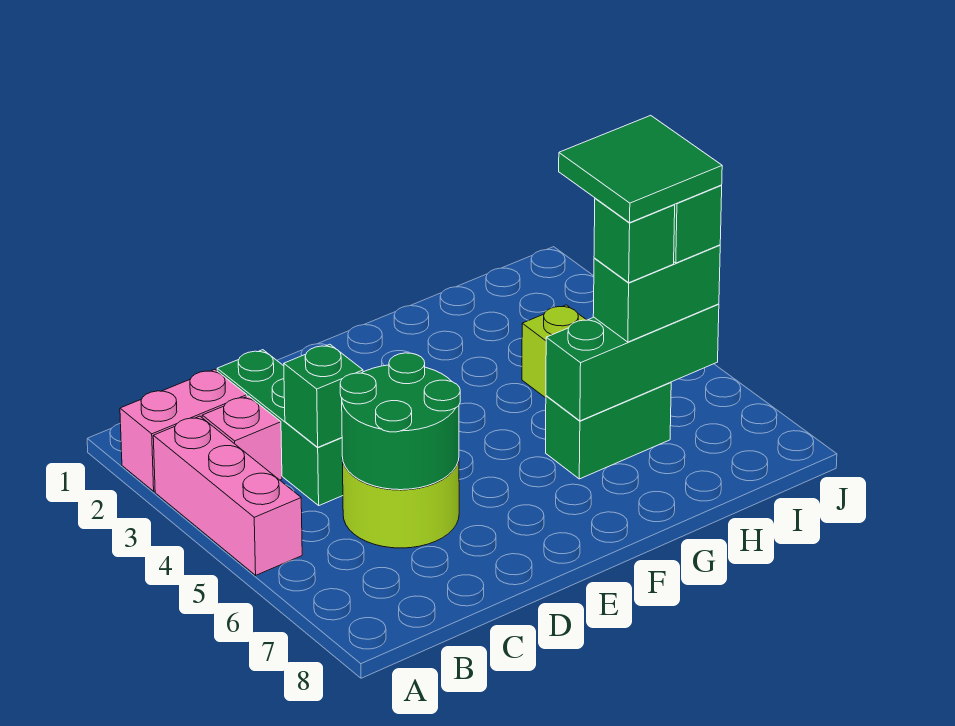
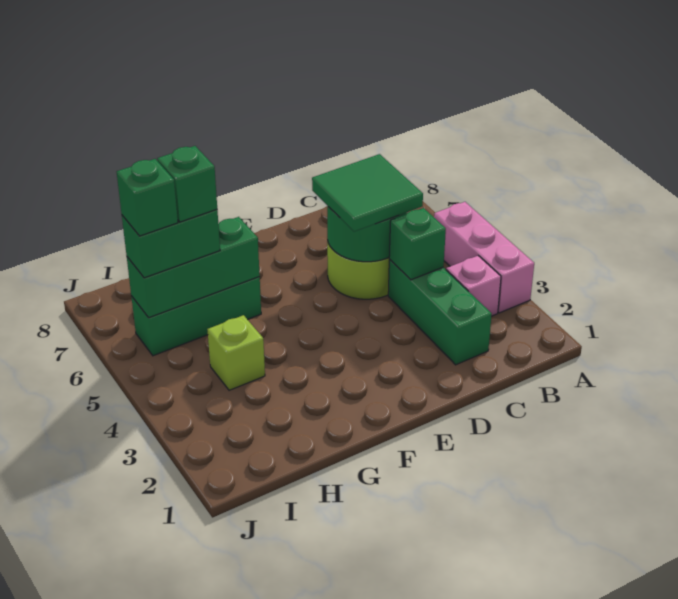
pink 1x2 brick [120,369,247,491] -> none
green 1x2 brick [546,382,671,479] -> green 1x3 brick [131,277,261,356]
green 2x2 tile [559,115,722,223] -> green 2x2 tile moved to [312,154,423,232]

